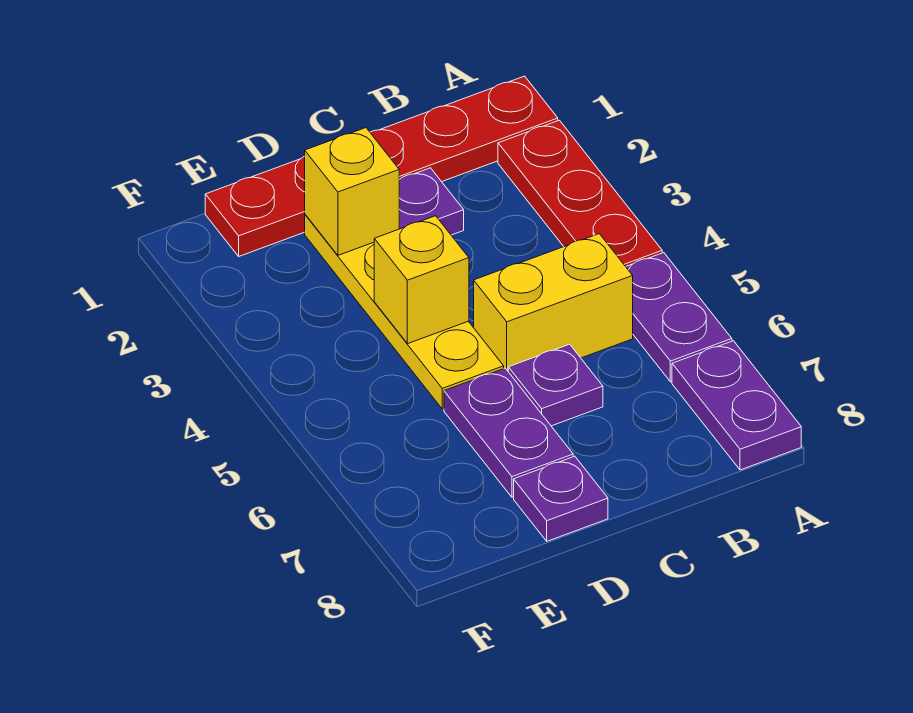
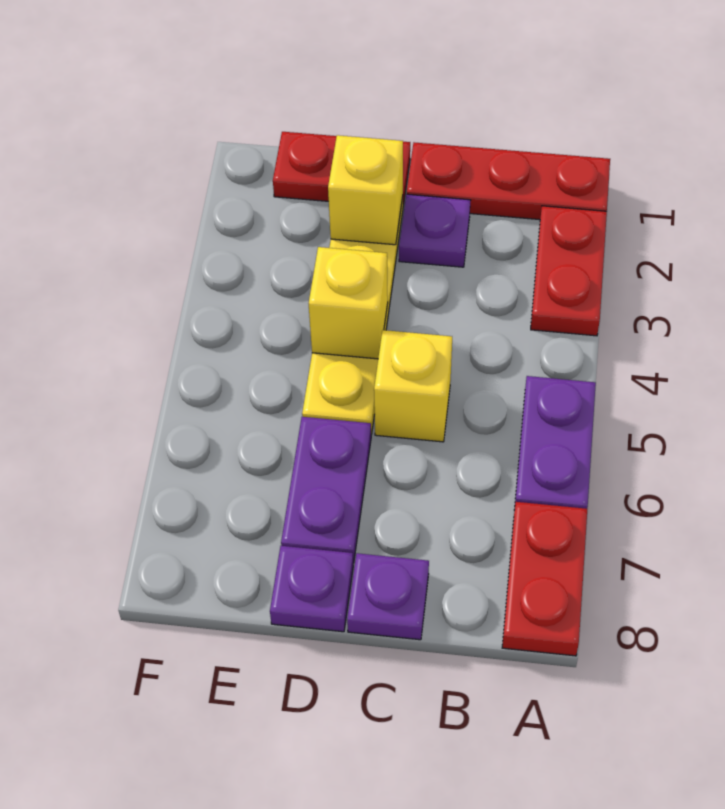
red 1x3 plate [498,120,662,267] -> red 1x2 plate [531,206,607,336]
purple 1x2 plate [672,341,801,470] -> red 1x2 plate [502,502,587,656]
yellow 1x2 brick [474,234,633,371] -> yellow 1x1 brick [374,330,452,442]
purple 1x1 plate [508,344,603,426] -> purple 1x1 plate moved to [347,553,429,640]

